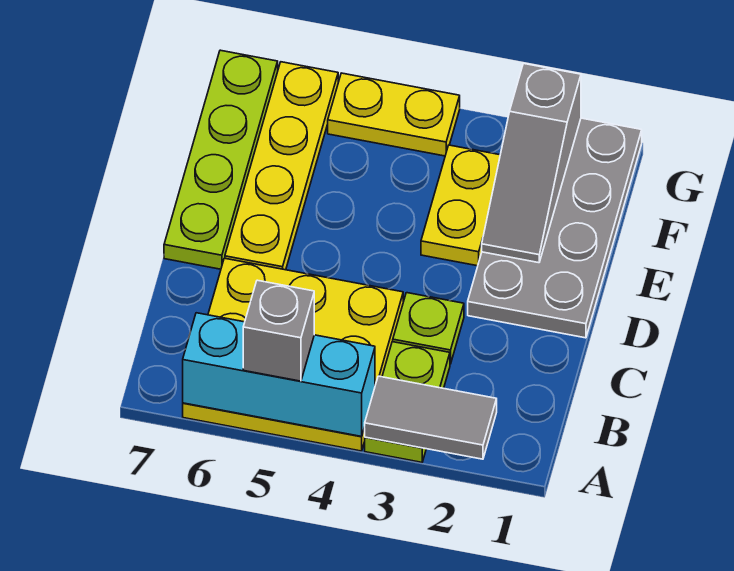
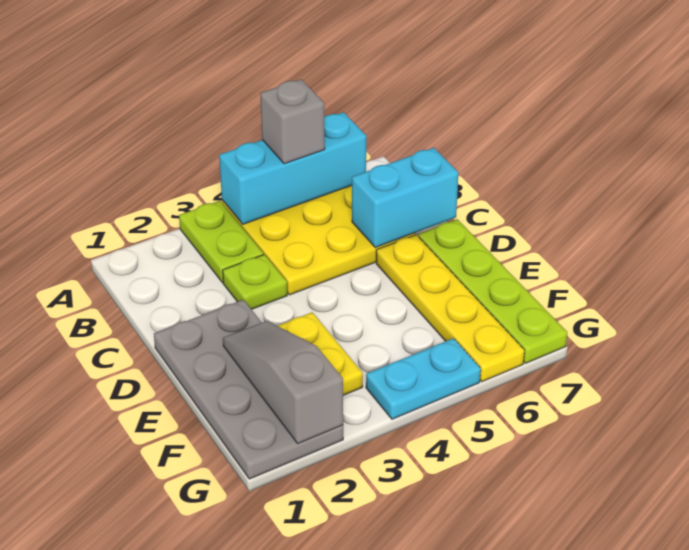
grey 1x2 tile [364,376,497,459] -> none
none -> cyan 1x2 brick [352,148,459,248]
yellow 1x2 plate [328,73,460,156] -> cyan 1x2 plate [366,338,481,419]

